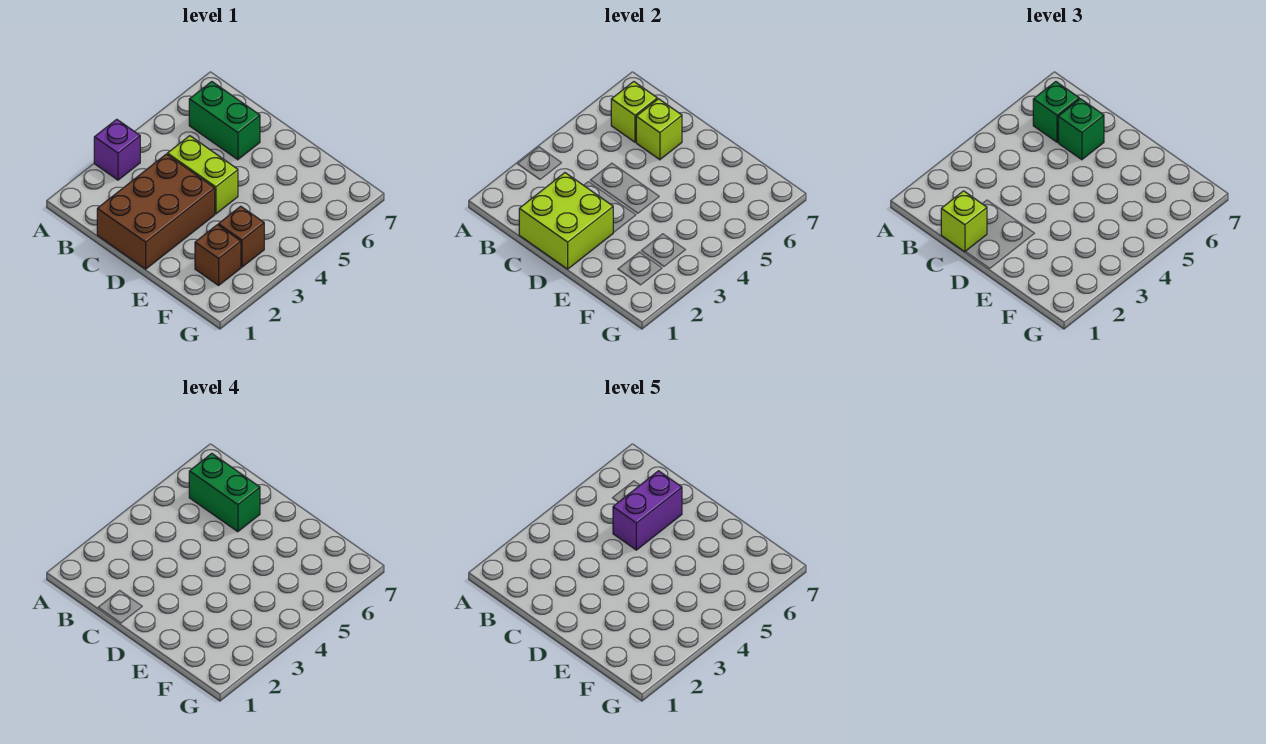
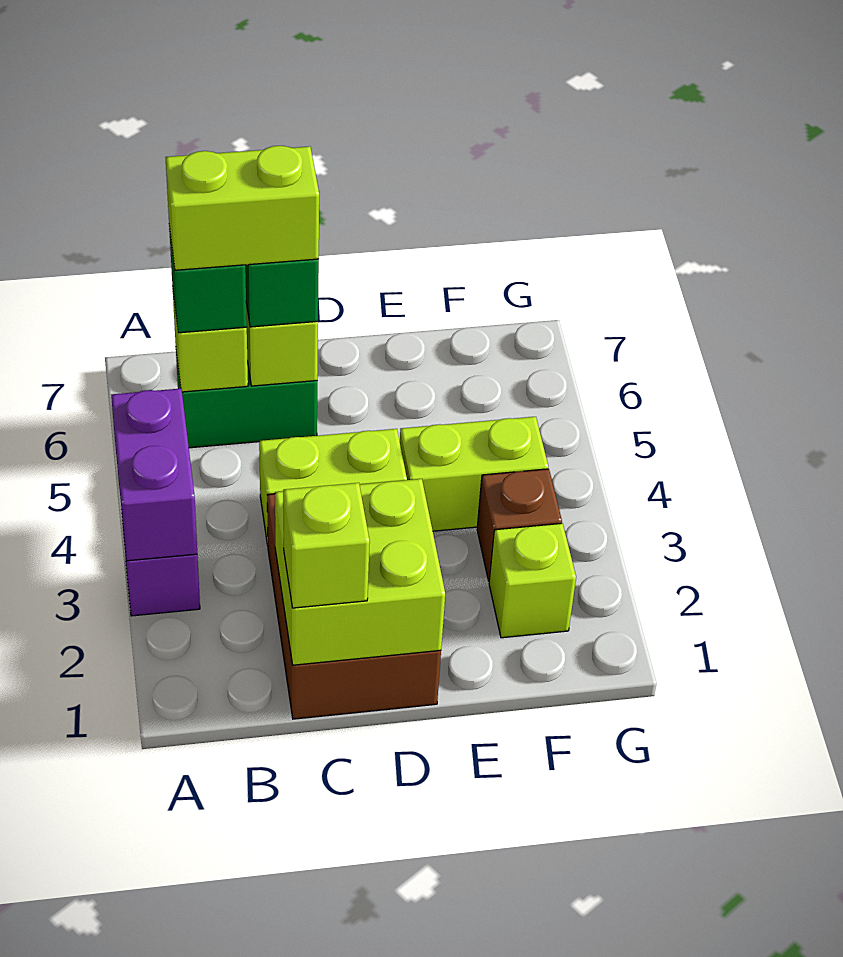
green 1x2 brick [189,454,260,532] -> lime 1x2 brick [166,146,319,270]
purple 1x2 brick [613,471,682,550] -> purple 1x2 brick moved to [111,389,197,561]
none -> lime 1x2 brick [400,417,548,531]
brown 1x1 brick [195,225,241,285] -> lime 1x1 brick [489,523,576,638]

